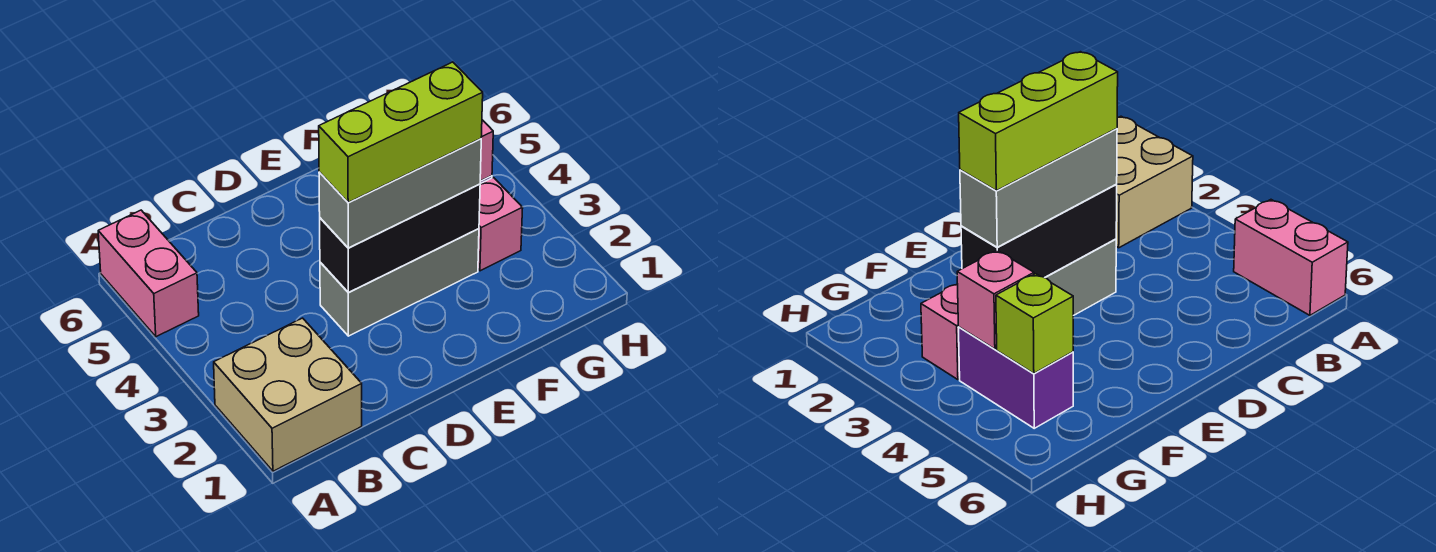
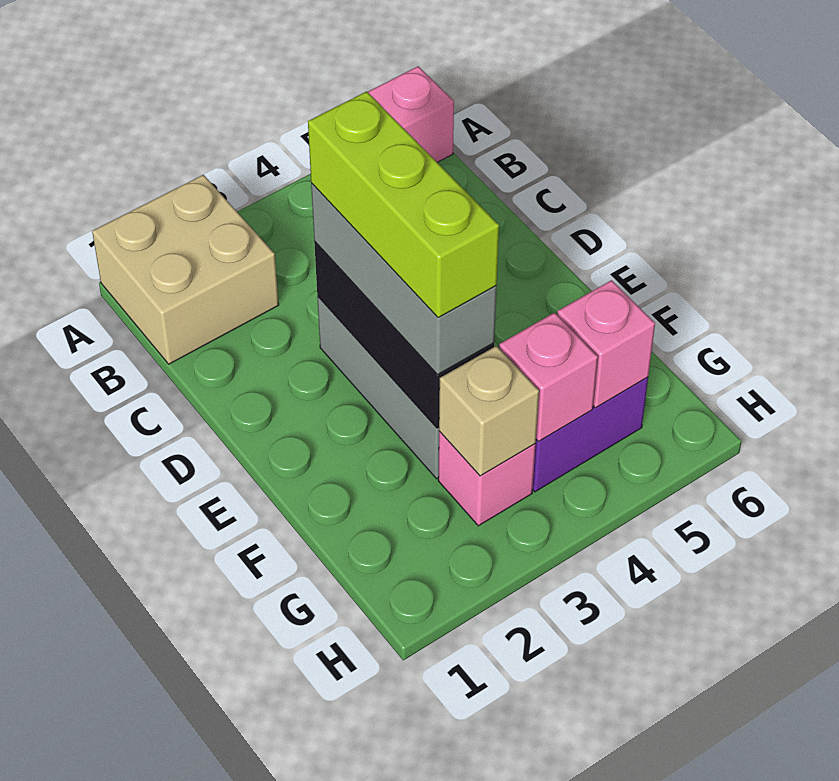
none -> tan 1x1 brick [439,346,539,476]
lime 1x1 brick [996,274,1073,373] -> pink 1x1 brick [557,280,655,408]

